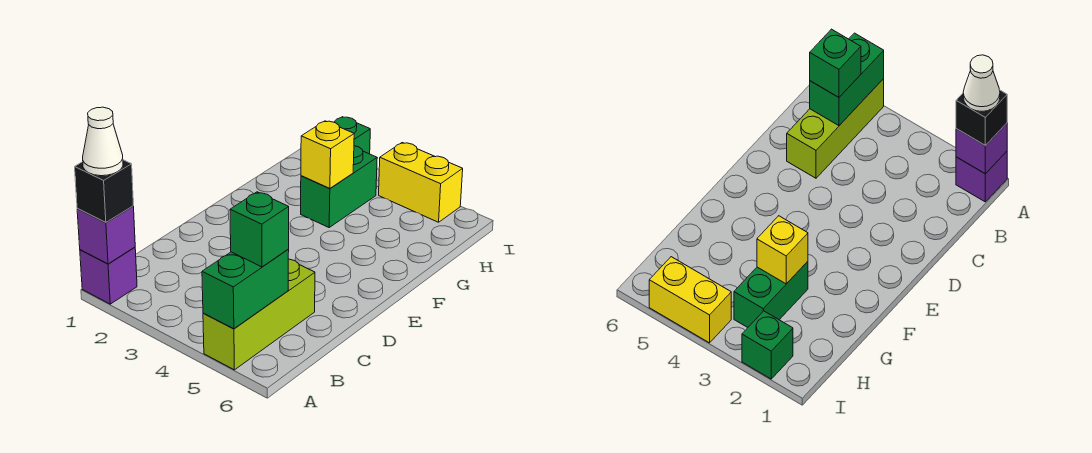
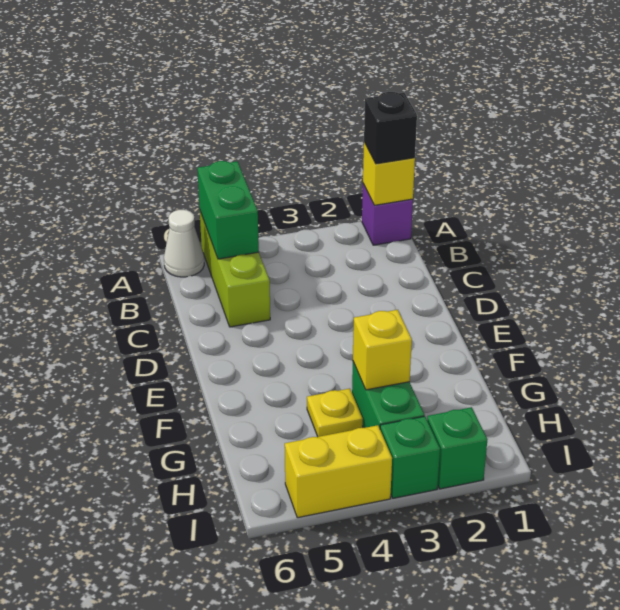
purple 1x1 brick [77,206,135,264] -> yellow 1x1 brick [363,142,415,205]
white 1x1 cone [83,107,123,176] -> white 1x1 cone moved to [164,210,204,277]
green 1x1 brick [230,192,289,267] -> green 1x1 brick moved to [380,416,440,498]
none -> yellow 1x1 plate [307,389,363,437]

